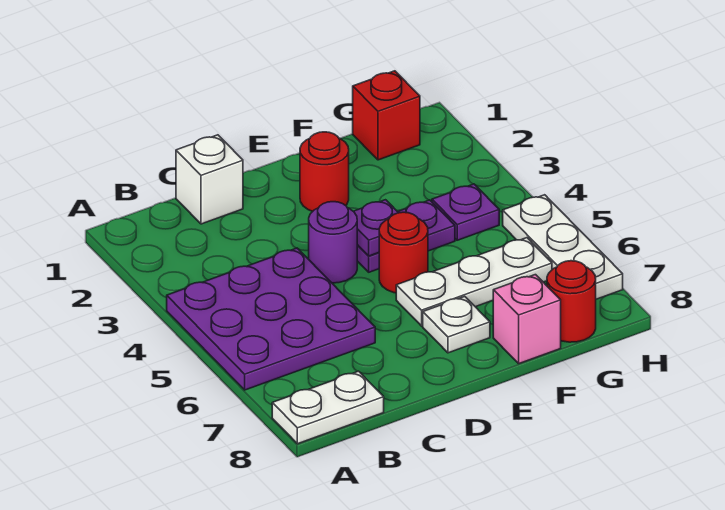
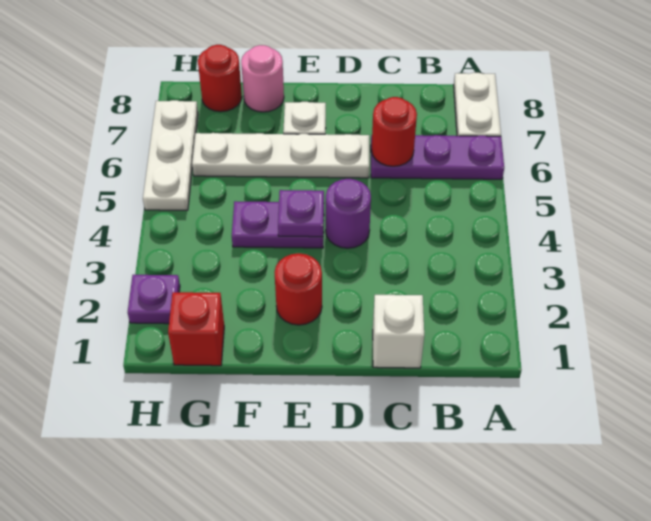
purple 3x3 plate [167,248,375,390] -> purple 1x3 plate [371,135,504,179]
white 1x2 plate [272,371,384,444] -> white 1x2 plate turned to [454,73,501,136]
red 1x1 round brick [379,212,428,293] -> red 1x1 round brick moved to [371,97,417,166]
white 1x3 plate [396,238,552,326] -> white 1x4 plate [192,133,369,178]
pink 1x1 brick [493,275,561,363] -> pink 1x1 round brick [241,45,284,112]
purple 1x1 plate [432,184,499,240] -> purple 1x1 plate moved to [128,275,180,324]

